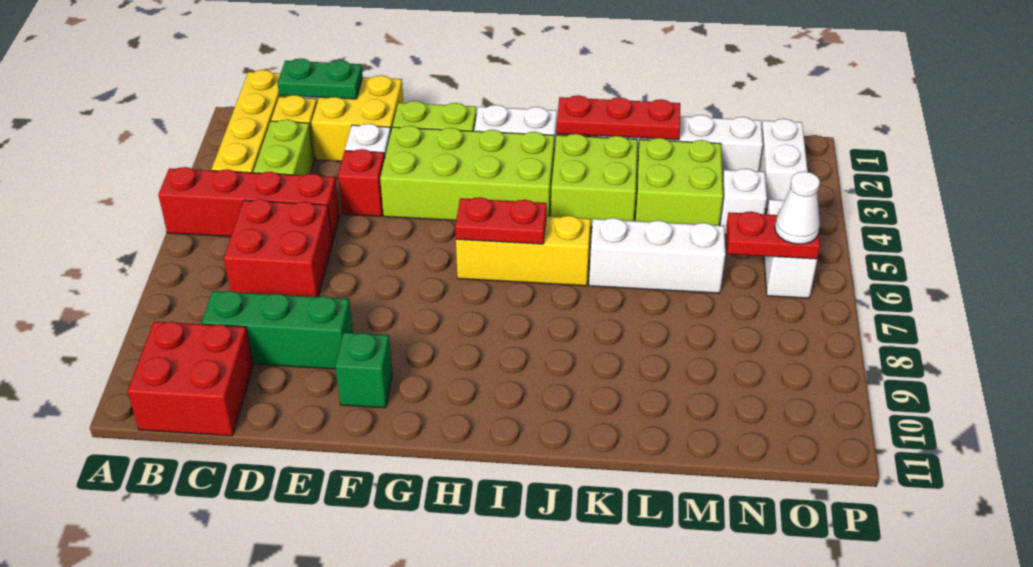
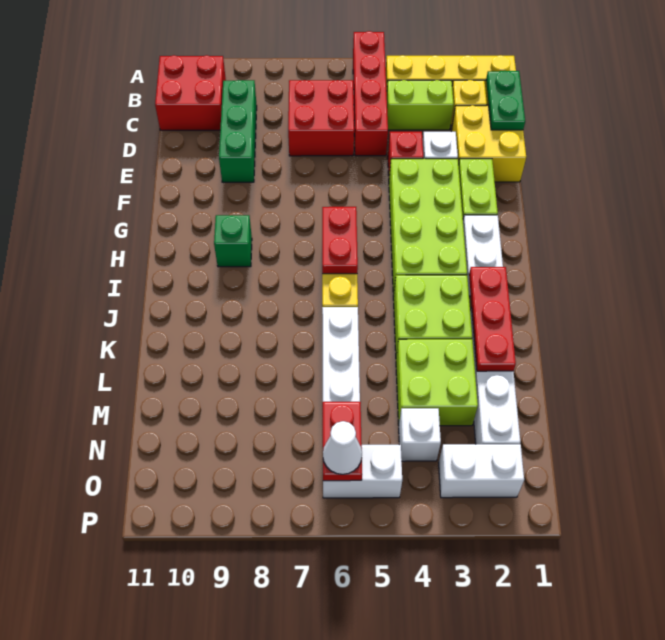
green 1x1 brick [335,333,392,408] -> green 1x1 brick moved to [214,215,252,267]

